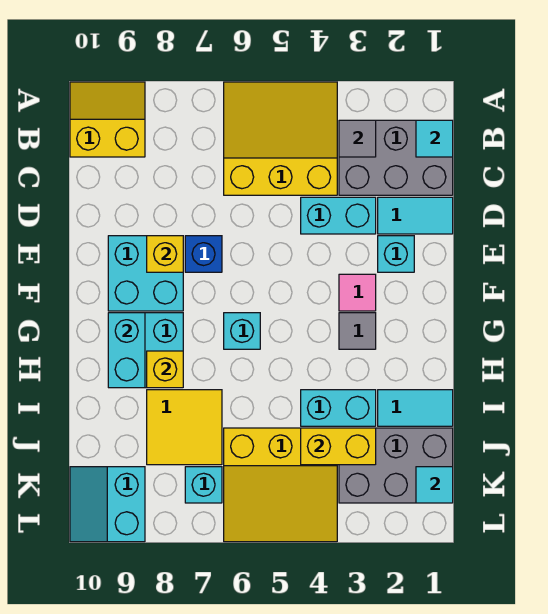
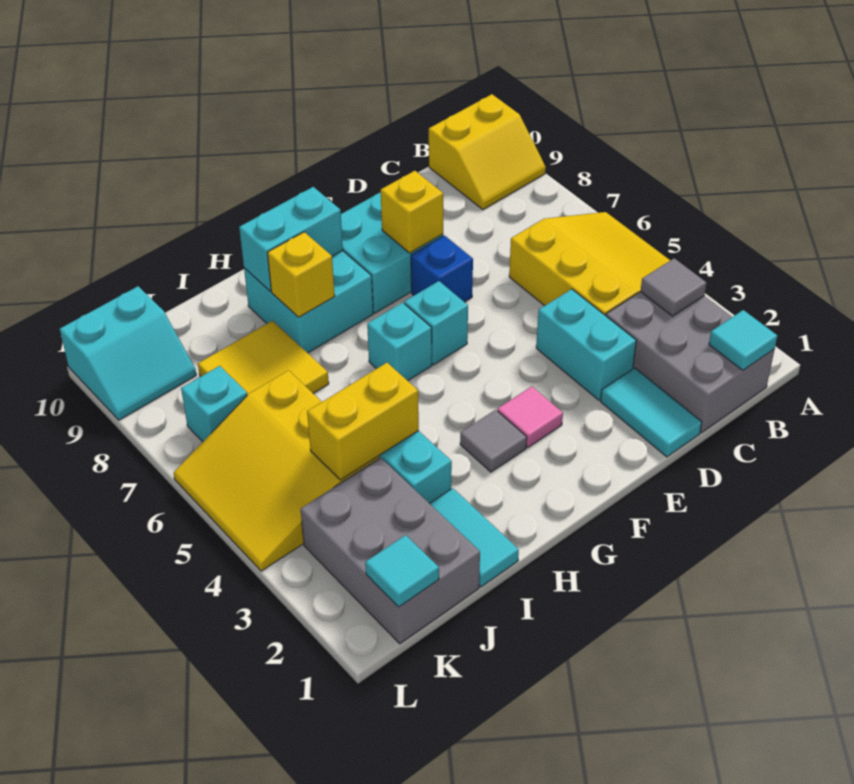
yellow 2x2 slope [70,82,145,157] -> yellow 2x2 slope turned to [429,94,546,210]
cyan 1x1 brick [378,236,414,272] -> cyan 1x1 brick moved to [404,281,468,365]
yellow 1x2 brick [301,428,376,465] -> yellow 1x2 brick turned to [307,363,419,480]
cyan 2x2 slope [70,467,145,542] -> cyan 2x2 slope turned to [60,286,196,420]

